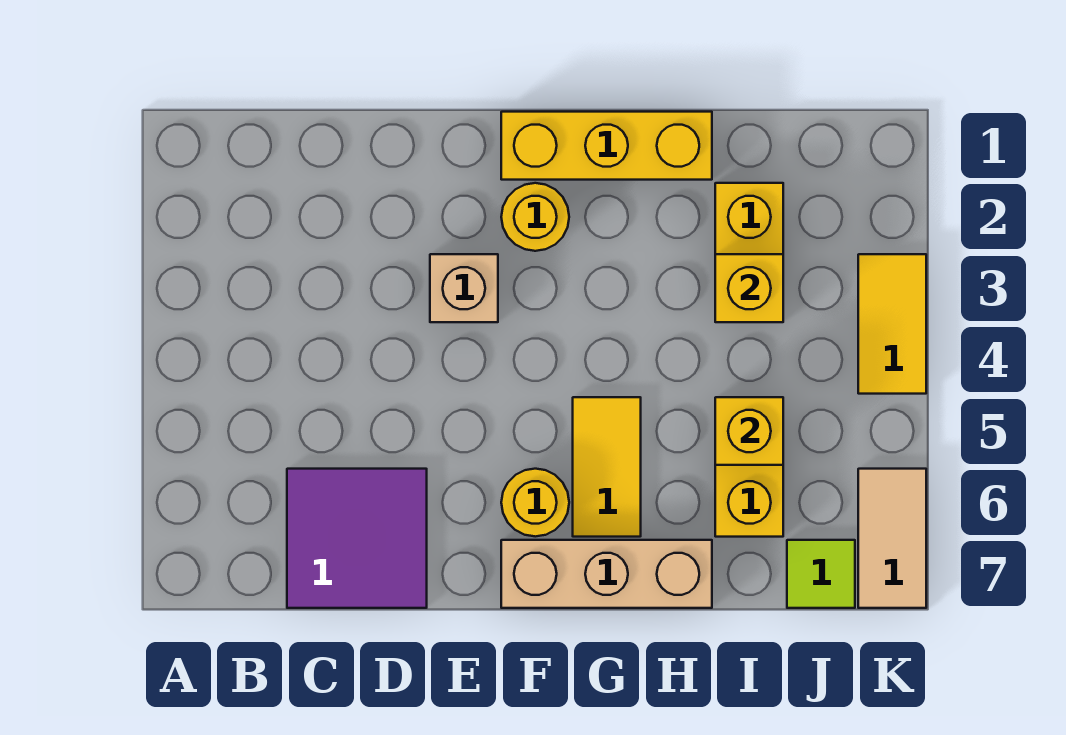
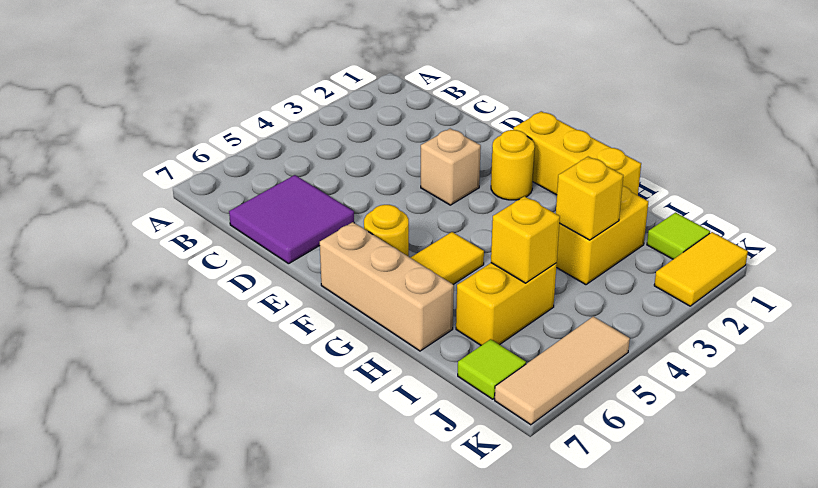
none -> lime 1x1 tile [647,212,710,259]
yellow 1x2 tile [858,254,926,394] -> yellow 1x2 tile moved to [654,232,748,306]
tan 1x2 tile [858,469,926,608] -> tan 1x3 tile [495,316,630,425]

